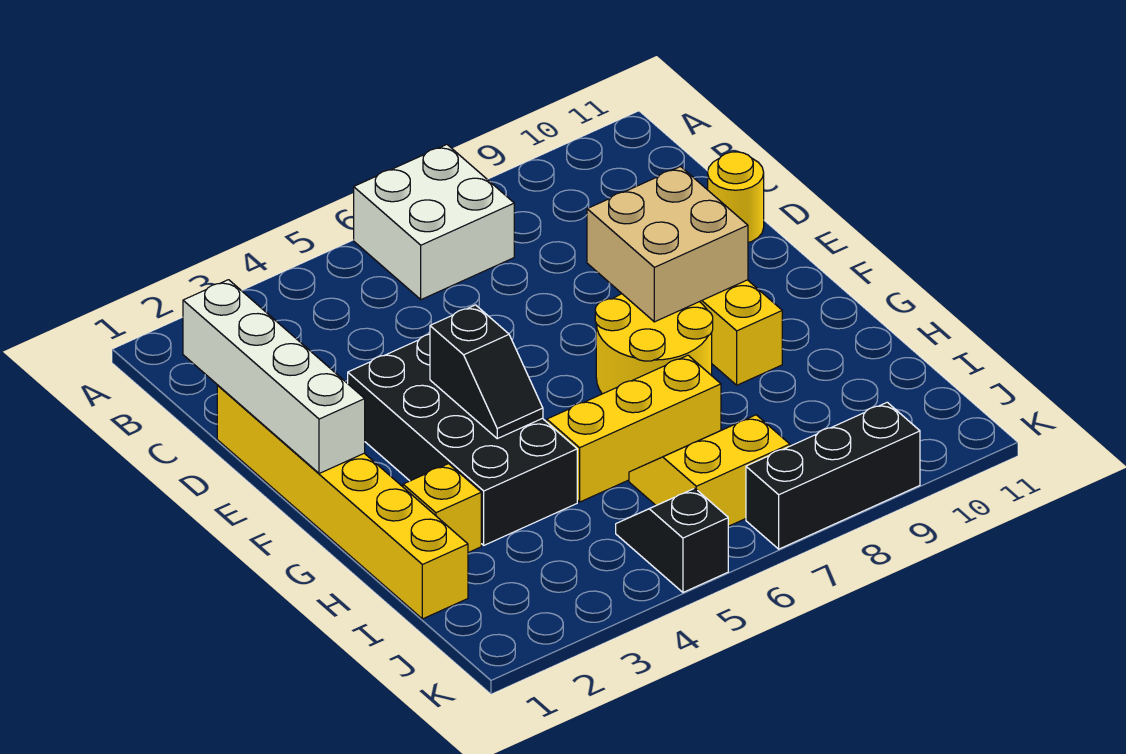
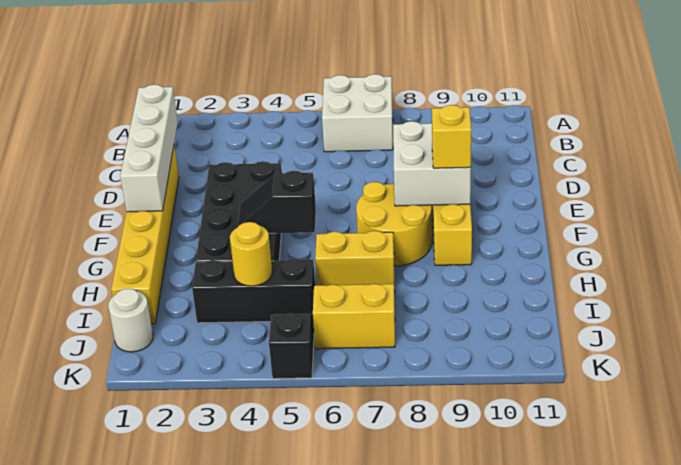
yellow 1x1 round brick [708,152,764,243] -> yellow 1x1 round brick moved to [230,222,272,286]
tan 2x2 brick [587,167,748,322] -> white 2x2 brick [393,121,471,206]
black 1x2 slope [430,305,543,439] -> black 1x2 slope turned to [238,171,316,233]
yellow 1x1 brick [403,464,481,553] -> yellow 1x1 brick moved to [432,105,471,168]
yellow 1x3 brick [547,355,721,502] -> yellow 1x2 brick [315,231,395,291]
none -> white 1x1 round brick [108,289,153,352]
black 1x3 brick [746,402,920,549] -> black 1x3 brick moved to [192,258,315,323]

